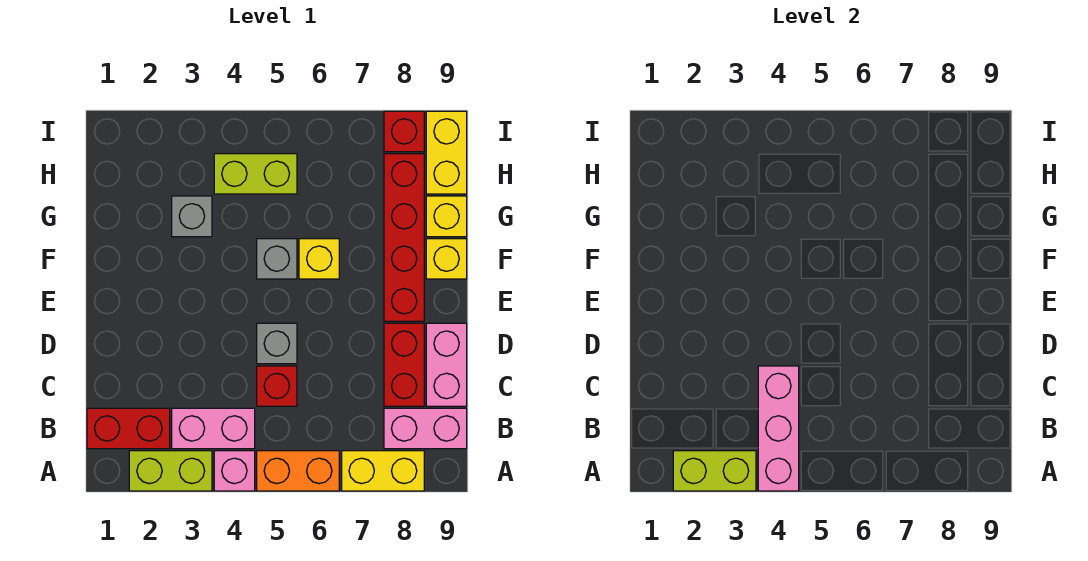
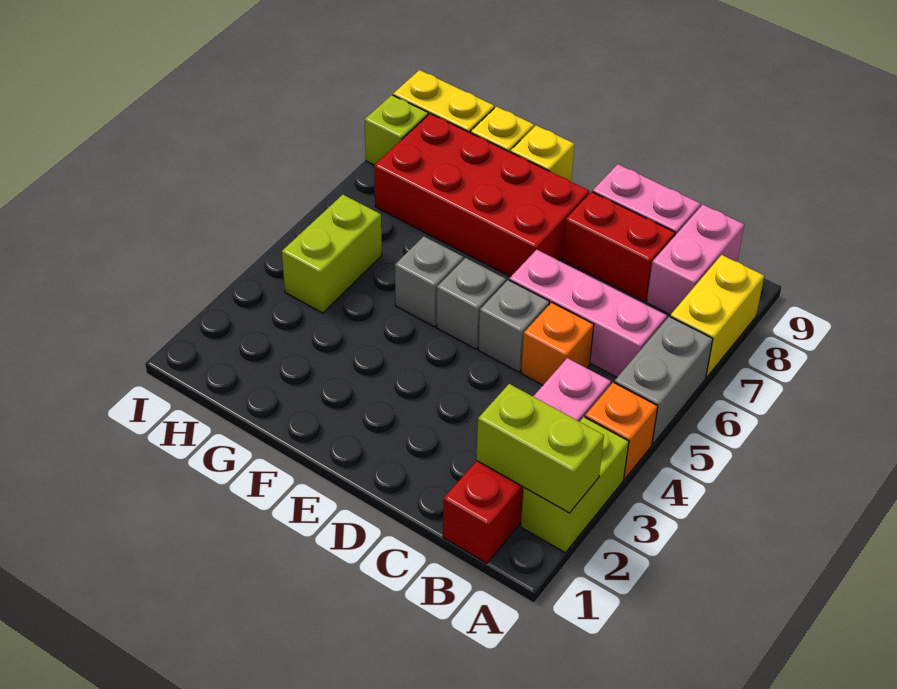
lime 1x2 brick [673,451,756,491] -> lime 1x2 brick turned to [476,384,604,513]
pink 1x1 brick [214,451,255,491] -> orange 1x1 brick [585,382,658,479]
pink 1x3 brick [758,366,799,491] -> pink 1x3 brick moved to [509,250,667,377]
orange 1x2 brick [257,451,339,491] -> grey 1x2 brick [614,317,713,444]
red 1x1 brick [257,366,297,406] -> orange 1x1 brick [521,302,594,385]
red 1x4 brick [384,154,424,321] -> red 2x4 brick [374,114,589,277]
yellow 1x1 brick [299,239,339,279] -> none
grey 1x1 brick [172,196,212,237] -> grey 1x1 brick moved to [436,258,506,349]
red 1x1 brick [384,111,424,152] -> lime 1x1 brick [365,95,428,165]

